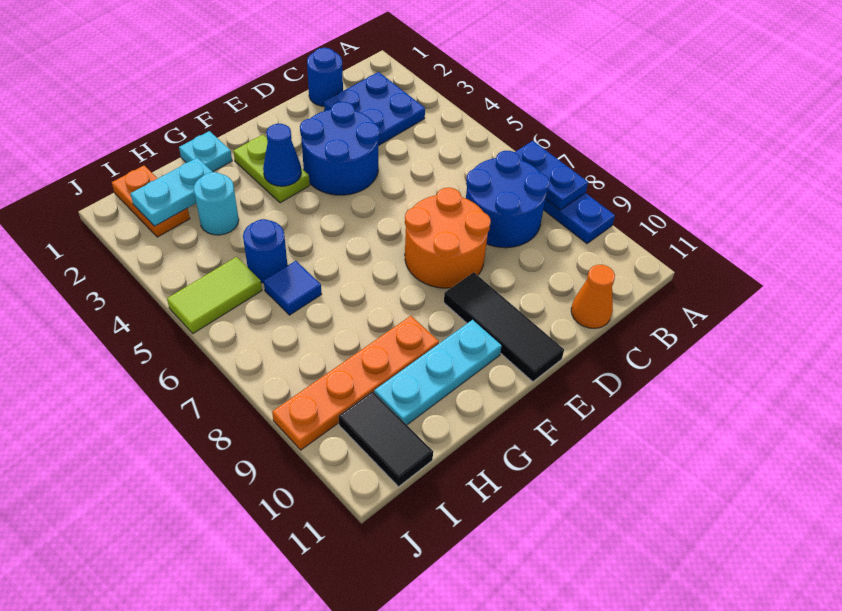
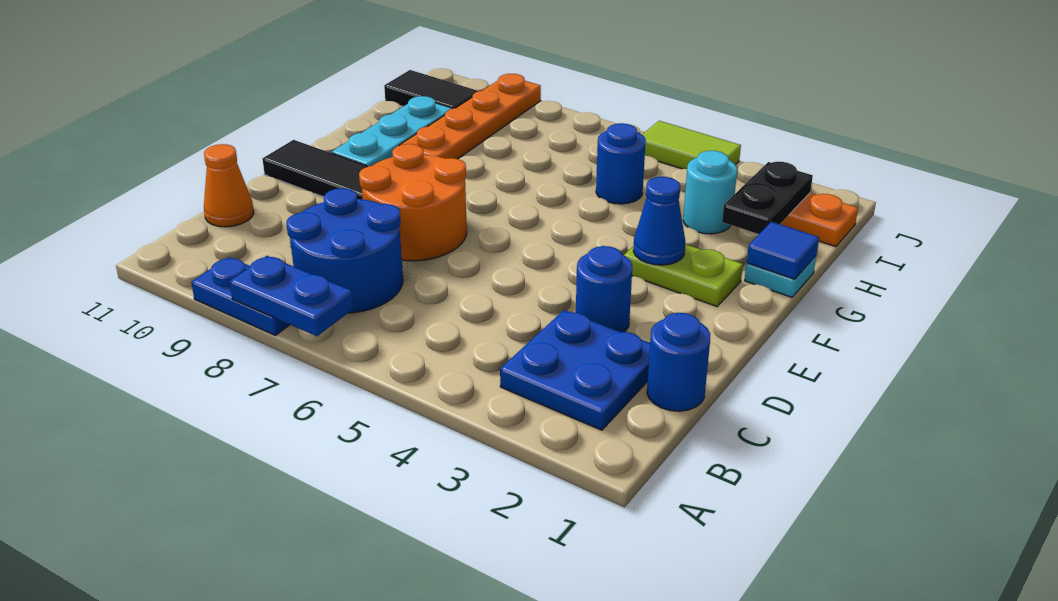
blue 2x2 round brick [300,102,380,195] -> blue 1x1 round brick [576,246,632,332]
cyan 1x2 plate [130,158,212,226] -> black 1x2 plate [722,162,813,234]
blue 1x1 tile [264,261,322,315] -> blue 1x1 tile moved to [747,222,819,279]
lime 1x2 tile [167,257,262,333] -> lime 1x2 tile turned to [642,121,741,169]

